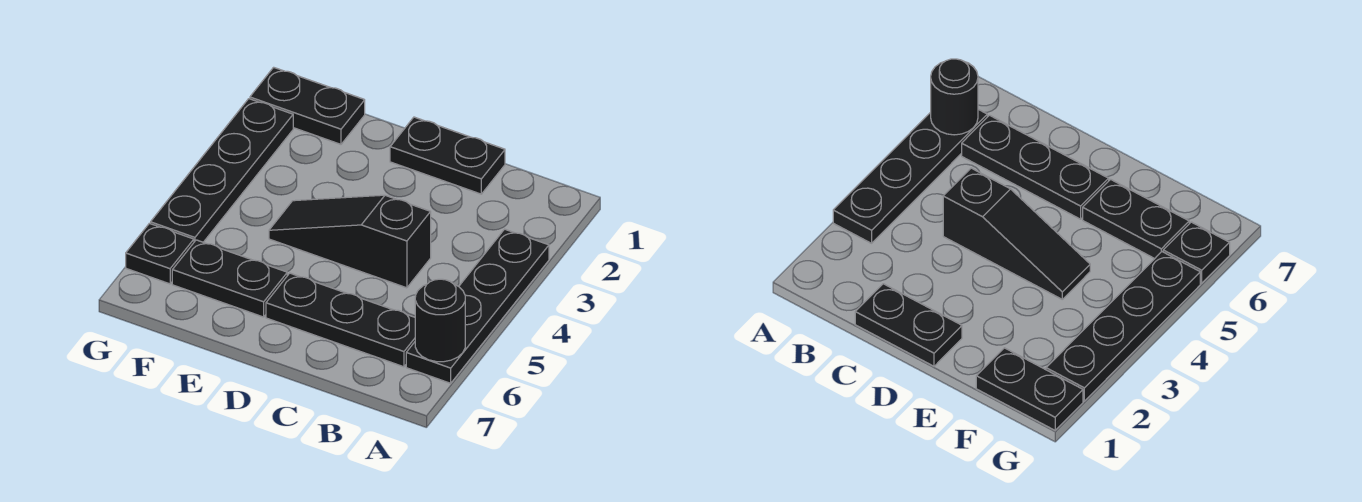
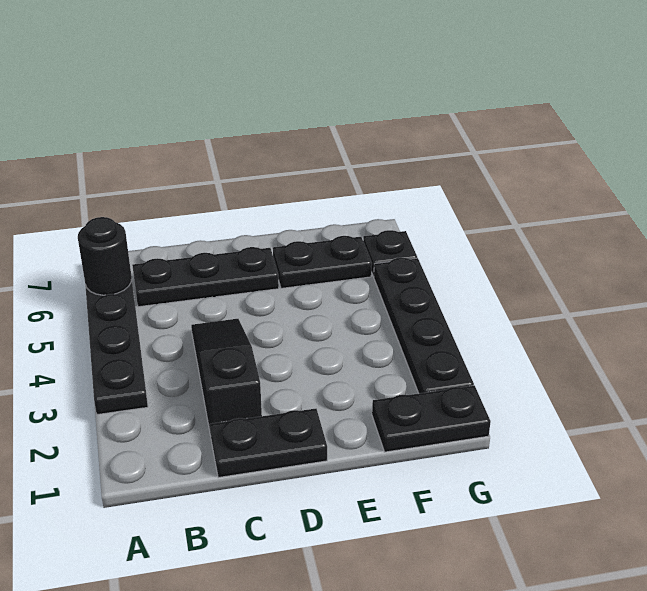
black 1x3 slope [269,195,431,288] -> black 1x3 slope turned to [191,319,262,434]

